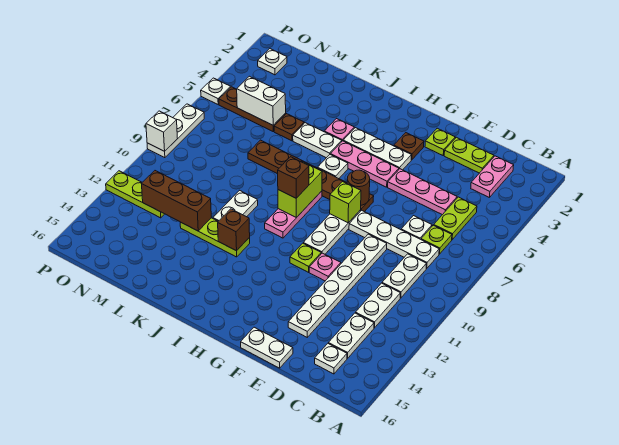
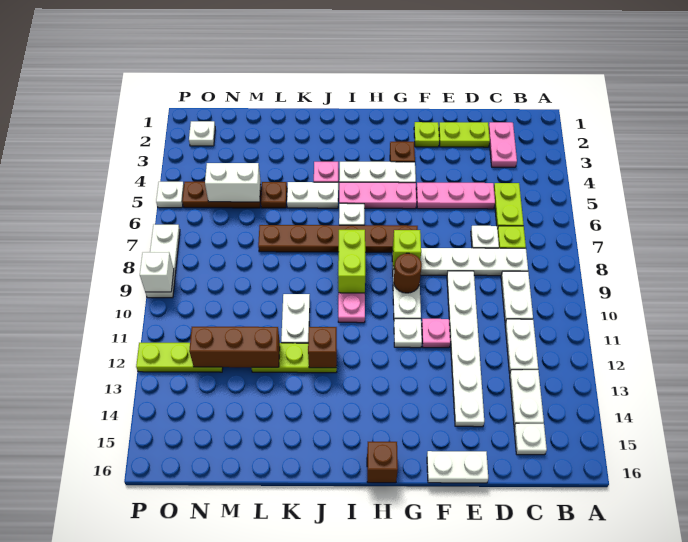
brown 1x1 round brick [347,170,370,205] -> brown 1x1 round brick moved to [394,253,422,293]
lime 1x1 plate [290,243,321,272] -> white 1x1 plate [394,319,422,348]
brown 1x1 brick [278,157,309,198] -> brown 1x1 brick moved to [367,442,398,483]

